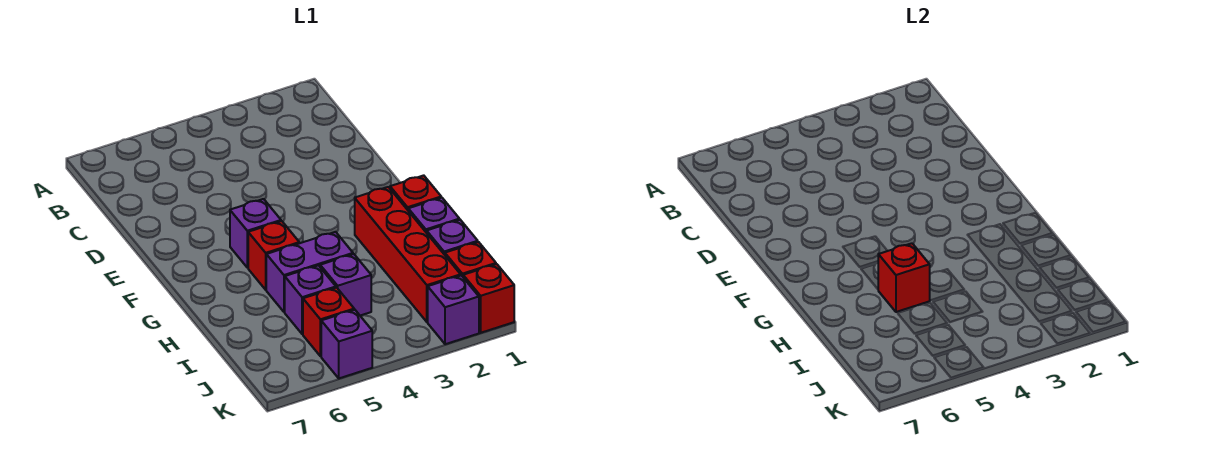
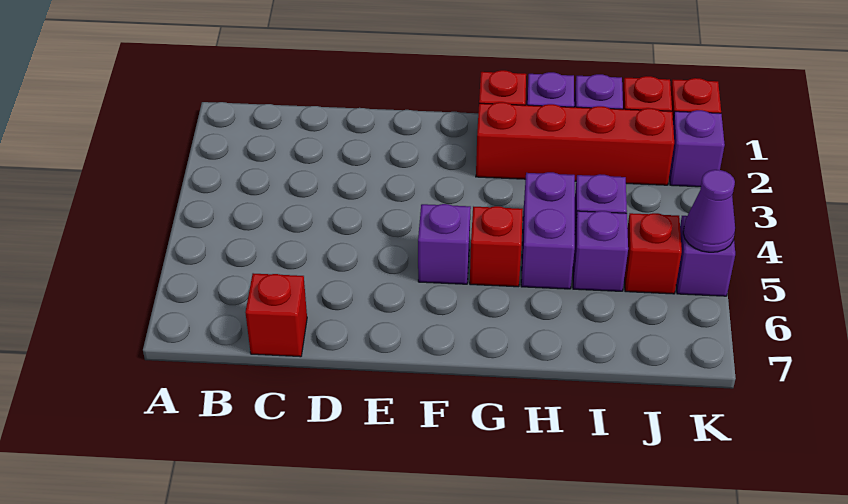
red 1x1 brick [878,243,930,312] -> red 1x1 brick moved to [245,273,307,357]
none -> purple 1x1 cone [683,170,735,252]

